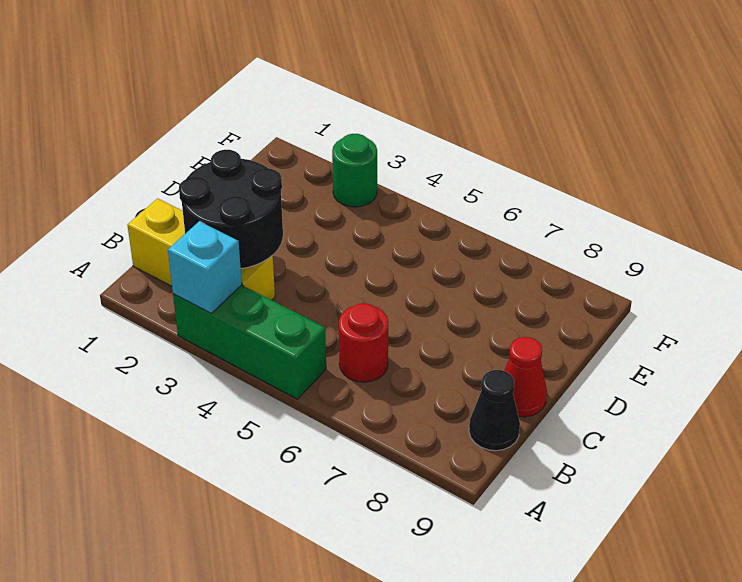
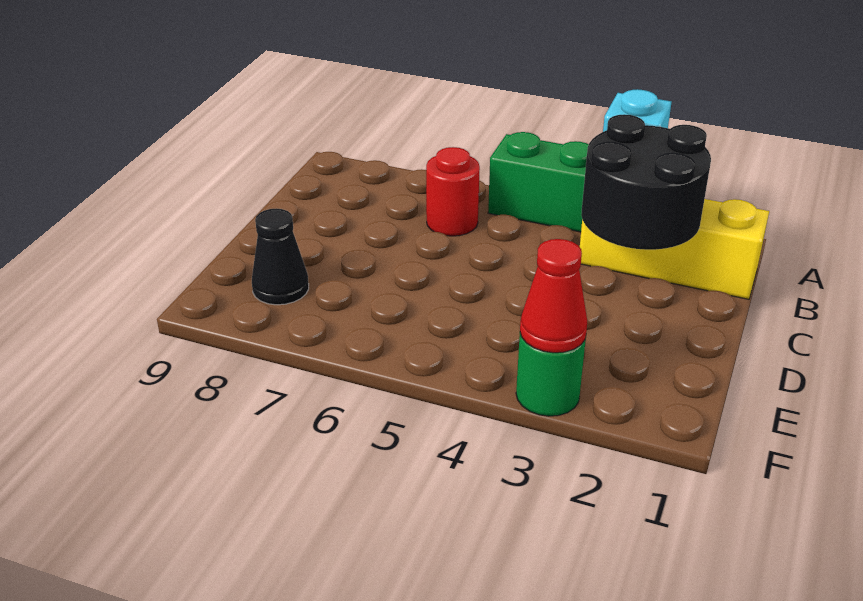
black 1x1 cone [469,370,520,451] -> black 1x1 cone moved to [252,208,309,305]
red 1x1 cone [504,337,547,417] -> red 1x1 cone moved to [520,239,587,353]

